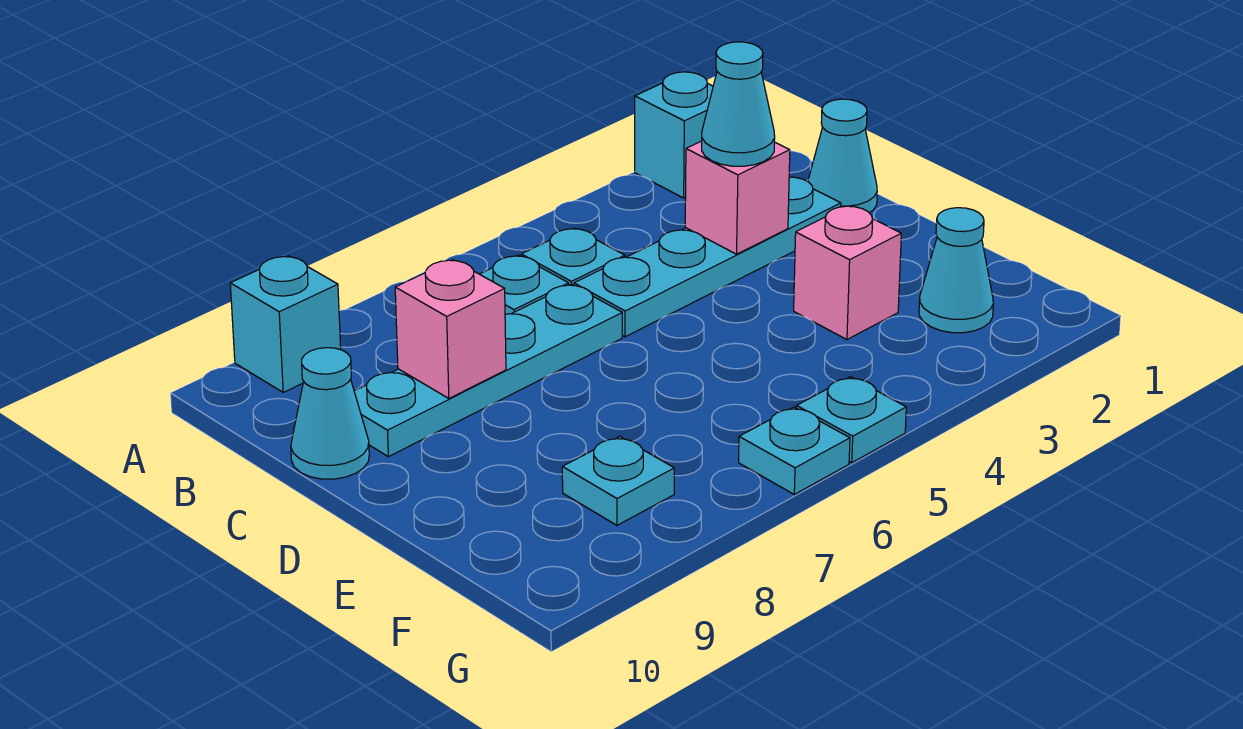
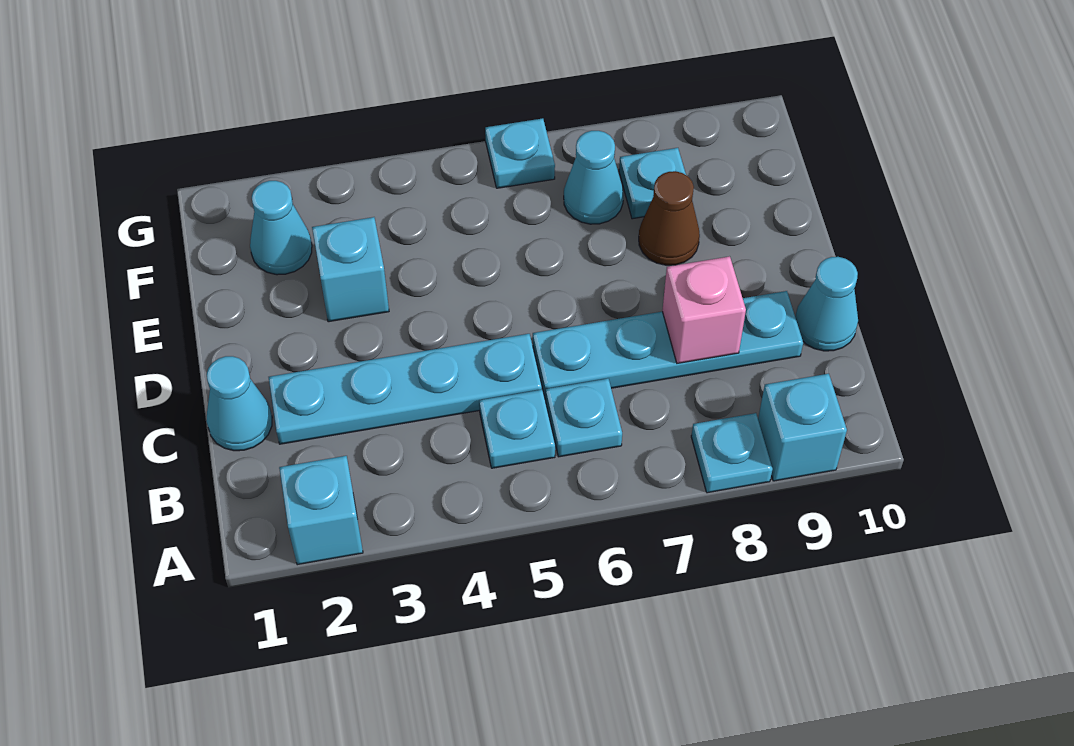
pink 1x1 brick [685,141,790,254] -> none
cyan 1x1 cone [702,42,775,166] -> cyan 1x1 cone moved to [564,131,623,224]
pink 1x1 brick [794,206,901,339] -> cyan 1x1 brick [312,217,389,322]
none -> brown 1x1 cone [639,171,700,265]
cyan 1x1 plate [797,377,906,463] -> cyan 1x1 plate moved to [691,413,773,493]

